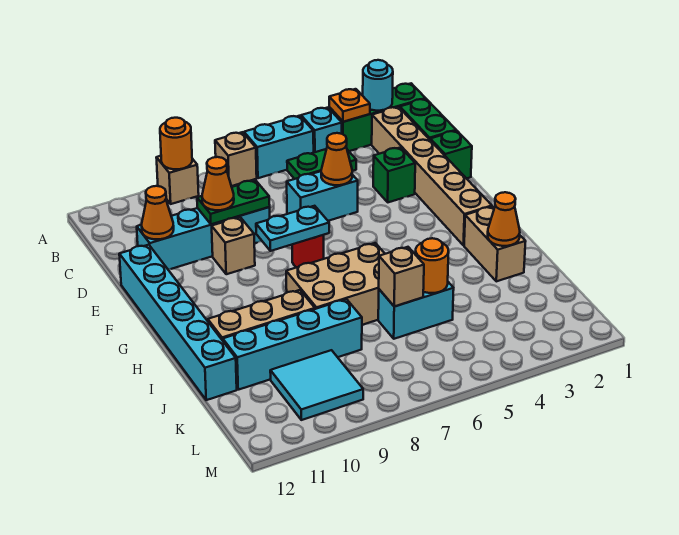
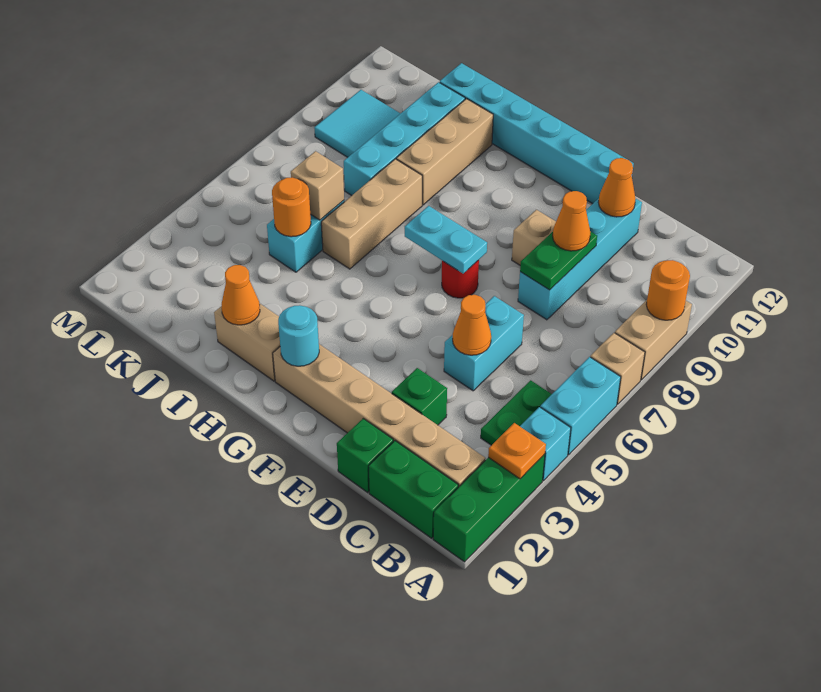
cyan 1x1 round brick [363,60,393,111] -> cyan 1x1 round brick moved to [278,306,319,366]
tan 1x1 brick [156,156,199,204] -> tan 1x2 brick [615,300,692,380]
cyan 1x2 plate [256,206,329,251] -> cyan 1x2 plate turned to [405,206,487,274]
tan 2x3 brick [286,243,385,325] -> tan 1x3 brick [321,159,422,269]

